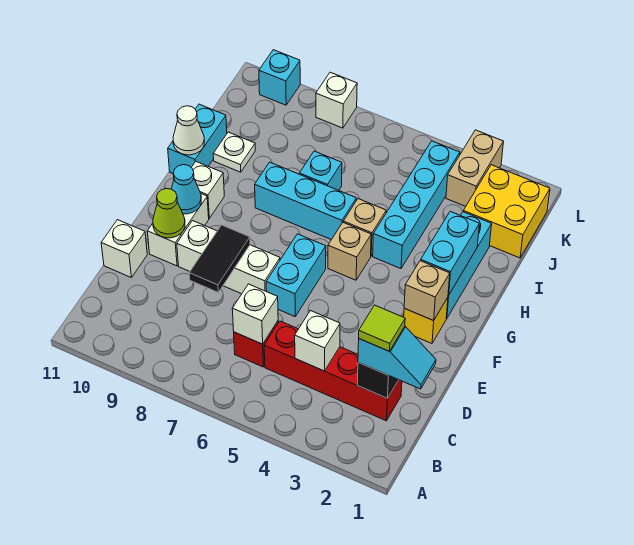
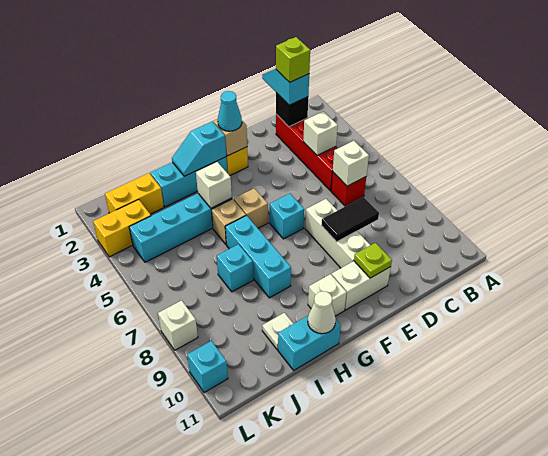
lime 1x1 tile [359,305,405,351] -> lime 1x1 brick [276,37,310,82]
white 1x1 brick [101,220,147,278] -> white 1x1 brick moved to [196,162,232,208]
cyan 1x2 brick [266,234,326,316] -> cyan 1x1 brick [270,194,304,239]
lime 1x1 cone [153,189,185,238] -> lime 1x1 plate [354,243,392,278]
cyan 1x1 cone [171,165,201,214] -> cyan 1x1 cone moved to [218,91,242,131]
cyan 1x2 brick [421,211,479,295] -> cyan 1x2 slope [172,121,226,176]
yellow 2x2 brick [463,165,550,258] -> yellow 1x2 brick [105,173,164,214]
tan 1x2 brick [446,130,504,206] -> yellow 1x2 brick [93,200,151,257]

